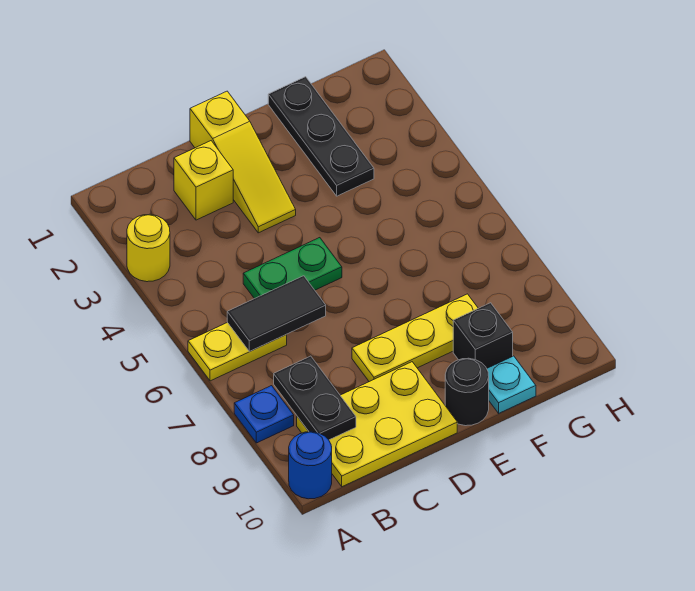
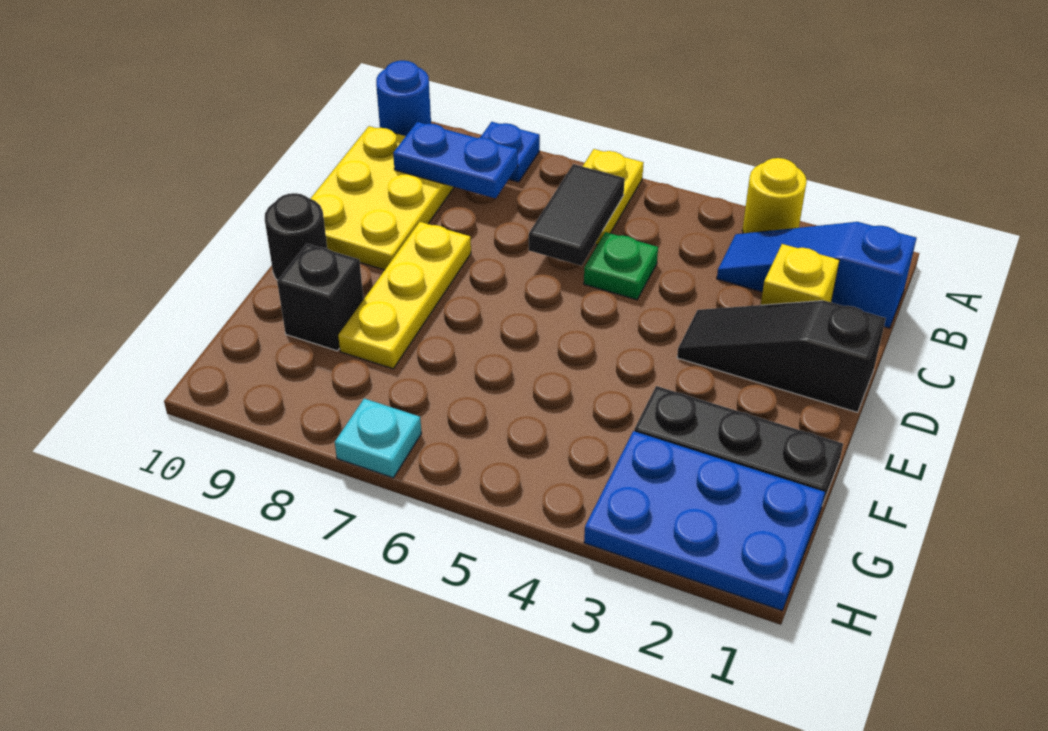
none -> blue 1x3 slope [717,222,917,328]
black 1x2 plate [274,356,356,440] -> blue 1x2 plate [393,122,518,198]
green 1x2 plate [243,238,342,299] -> green 1x1 plate [584,232,658,300]
yellow 1x3 slope [190,91,296,233] -> black 1x3 slope [677,300,886,412]
cyan 1x1 plate [487,356,536,413] -> cyan 1x1 plate moved to [335,398,422,478]
none -> blue 2x3 plate [584,431,825,611]

